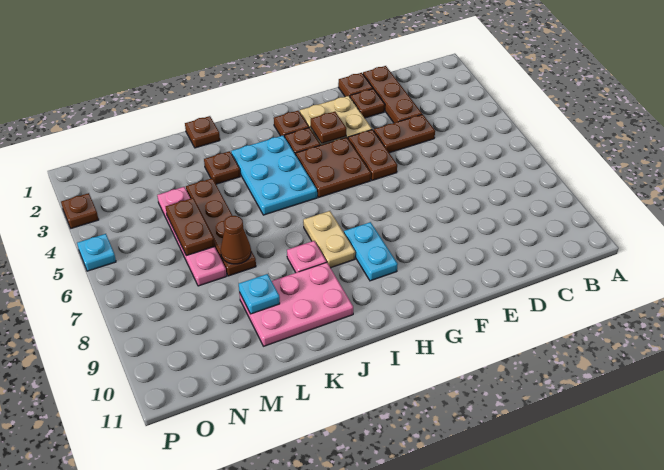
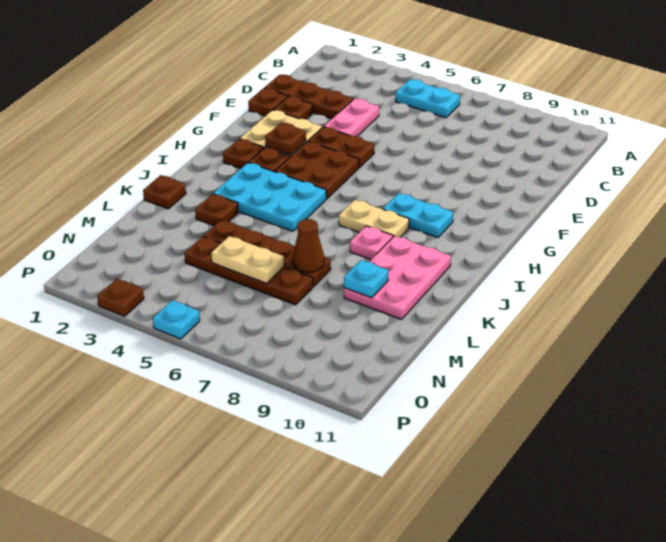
none -> cyan 1x2 plate [396,79,460,118]
brown 1x2 plate [374,114,435,153] -> pink 1x2 plate [324,99,379,136]
pink 1x4 plate [157,187,227,286] -> brown 1x4 plate [185,236,313,305]
brown 1x2 plate [166,198,215,256] -> tan 1x2 plate [211,236,284,283]

